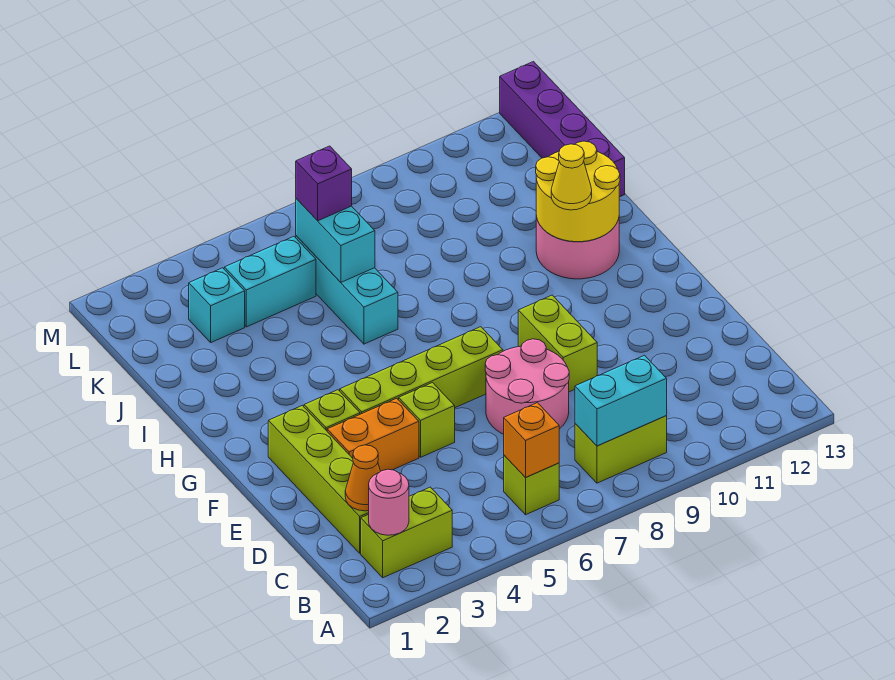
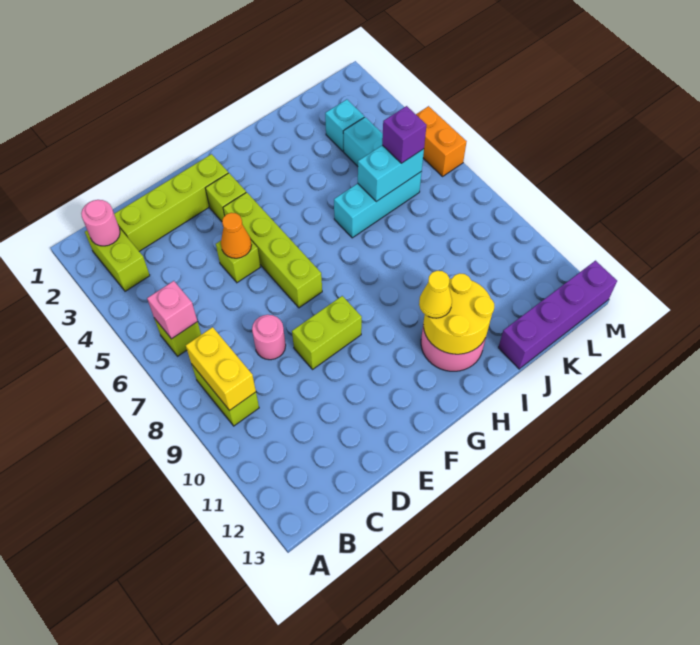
orange 1x1 brick [504,403,559,477] -> pink 1x1 brick [147,281,197,339]
cyan 1x2 brick [575,355,667,446] -> yellow 1x2 brick [186,327,256,411]
orange 1x1 cone [345,445,381,511] -> orange 1x1 cone moved to [221,213,251,258]
pink 2x2 round brick [485,339,569,434] -> pink 1x1 round brick [252,315,286,360]
orange 1x2 brick [327,398,419,471] -> orange 1x2 brick moved to [416,106,467,176]

